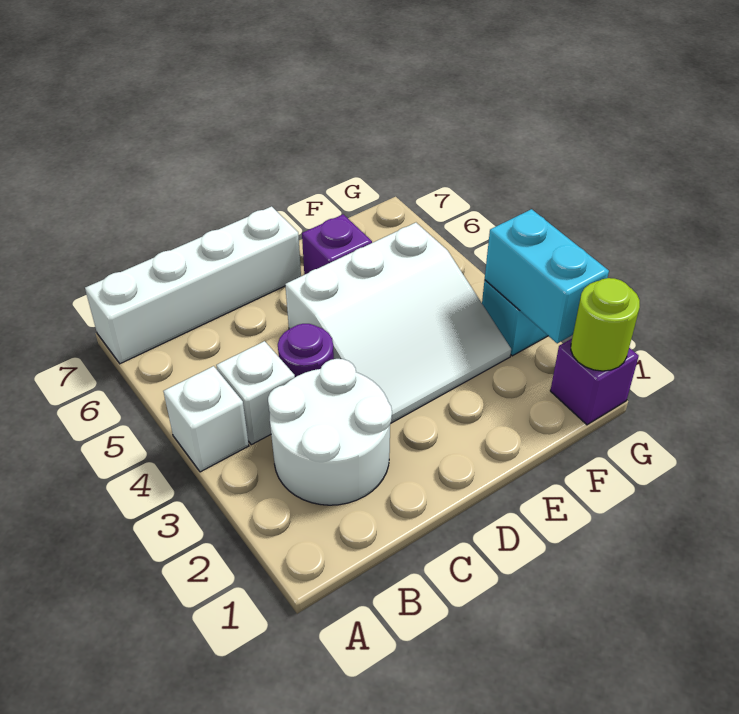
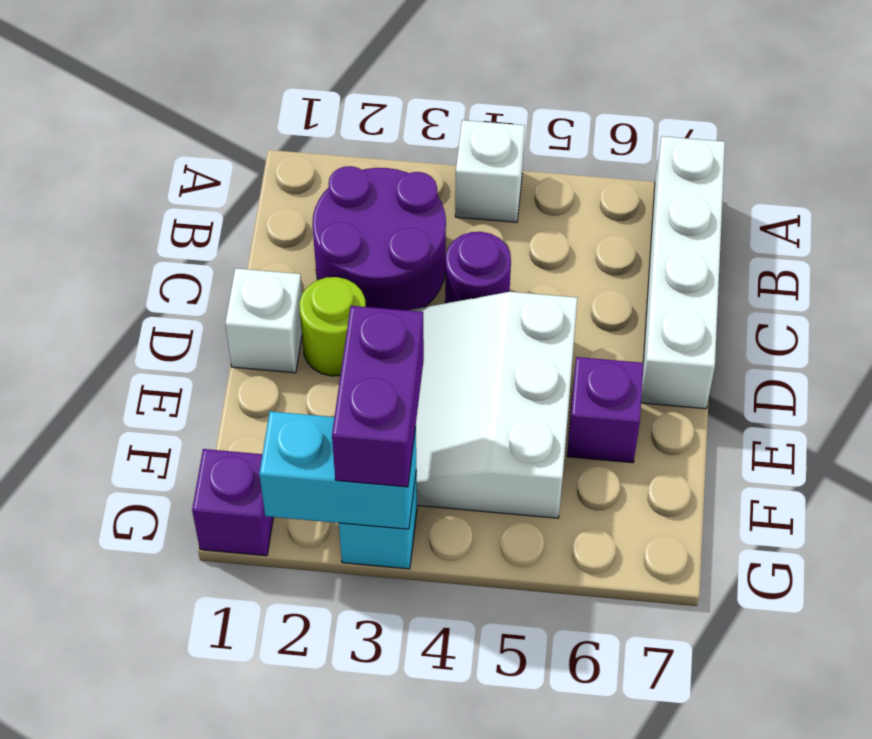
white 2x2 round brick [268,359,392,505] -> purple 2x2 round brick [312,166,446,310]
white 1x1 brick [216,341,295,445] -> white 1x1 brick moved to [225,268,302,373]
none -> purple 1x2 brick [332,306,424,487]
lime 1x1 round brick [571,278,640,371] -> lime 1x1 round brick moved to [299,277,365,376]

